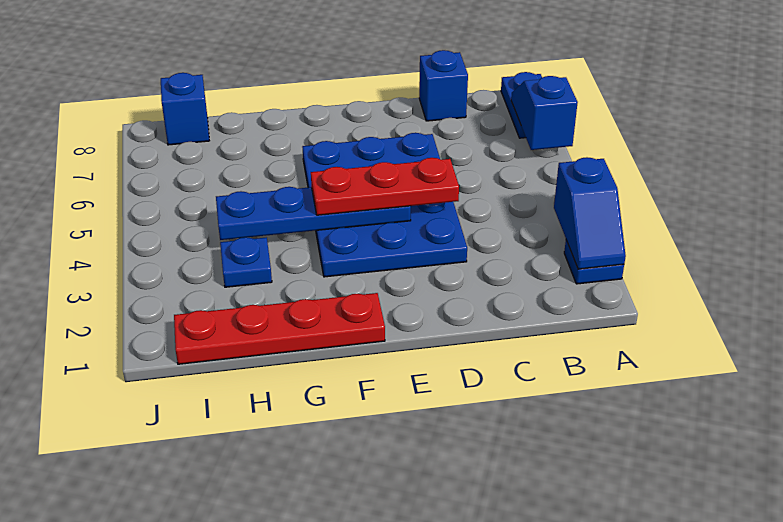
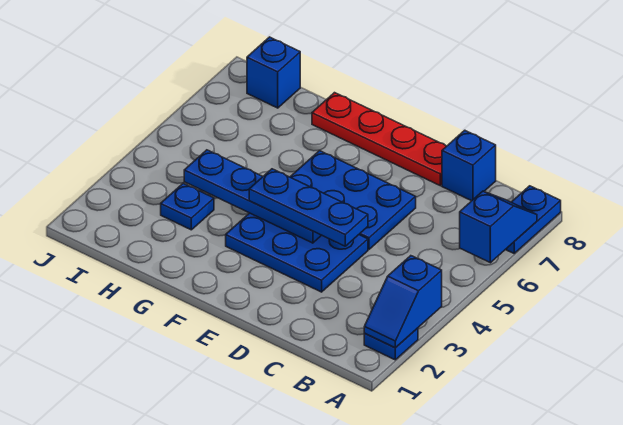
red 1x3 plate [311,158,459,215] -> blue 1x3 plate [249,169,368,246]
red 1x4 plate [174,293,385,364] -> red 1x4 plate moved to [312,93,446,186]

